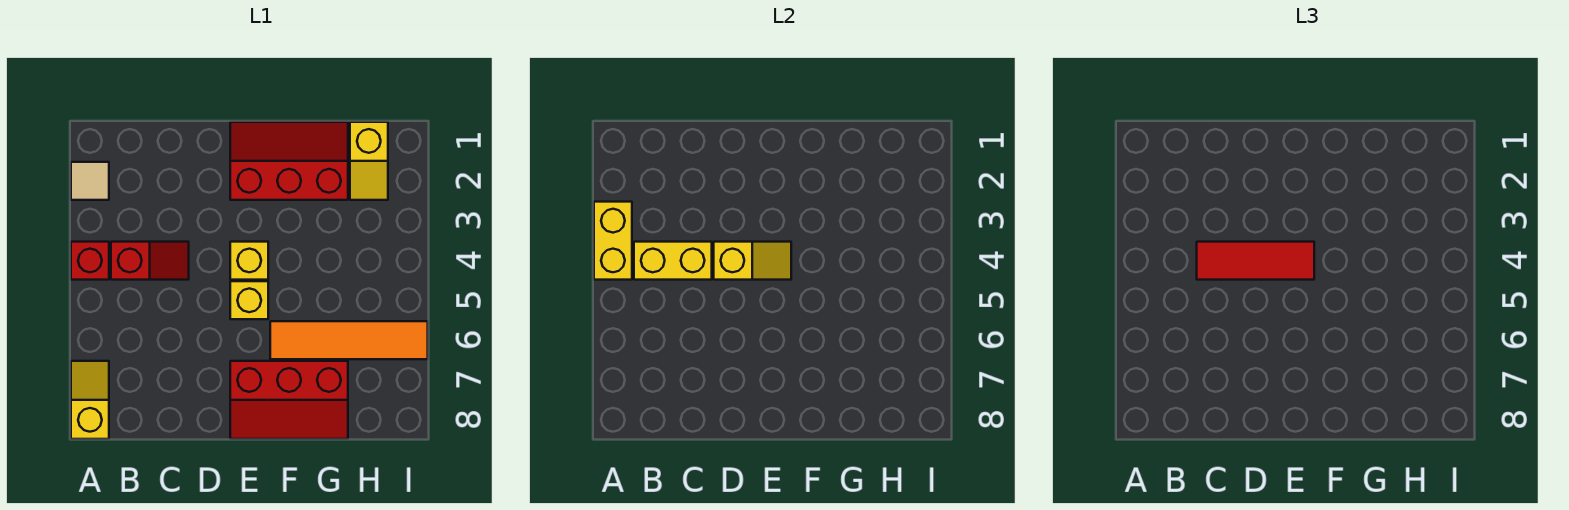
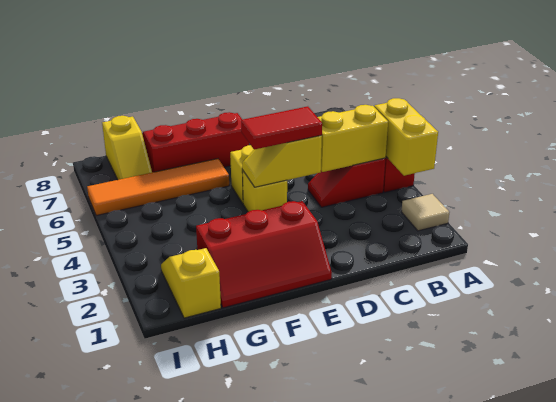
yellow 1x2 slope [71,361,109,439] -> yellow 1x2 slope moved to [102,116,152,180]
red 1x3 tile [1197,242,1314,280] -> red 1x2 tile [241,106,322,150]

